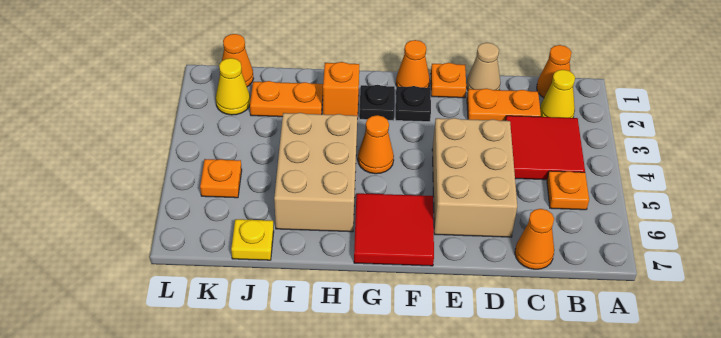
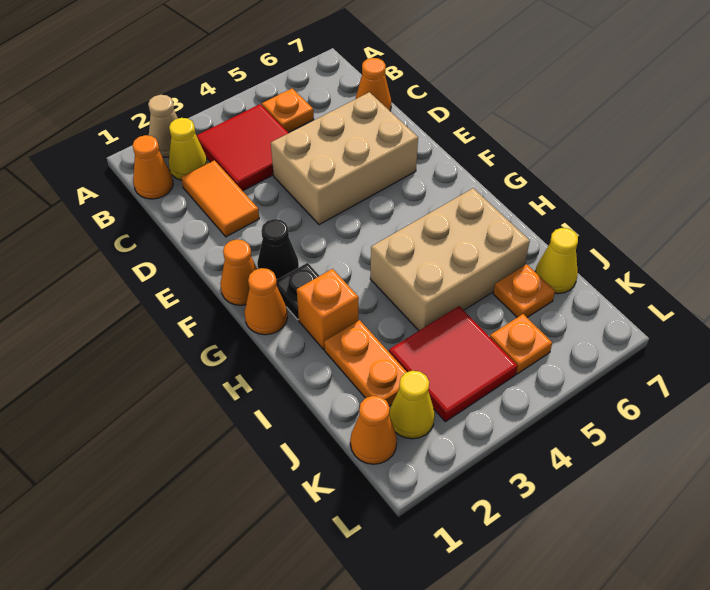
orange 1x2 plate [467,88,541,121] -> orange 1x2 tile [181,160,259,237]
tan 1x1 cone [466,43,500,90] -> tan 1x1 cone moved to [148,95,178,157]
orange 1x1 plate [431,63,466,98] -> orange 1x1 plate moved to [493,264,555,317]
black 1x1 plate [396,86,431,122] -> black 1x1 cone [257,219,299,280]
red 2x2 tile [354,193,434,266] -> red 2x2 tile moved to [389,306,517,422]
orange 1x1 cone [358,115,394,174] -> orange 1x1 cone moved to [244,268,288,335]
yellow 1x1 plate [231,219,274,260] -> yellow 1x1 cone [535,228,578,294]

